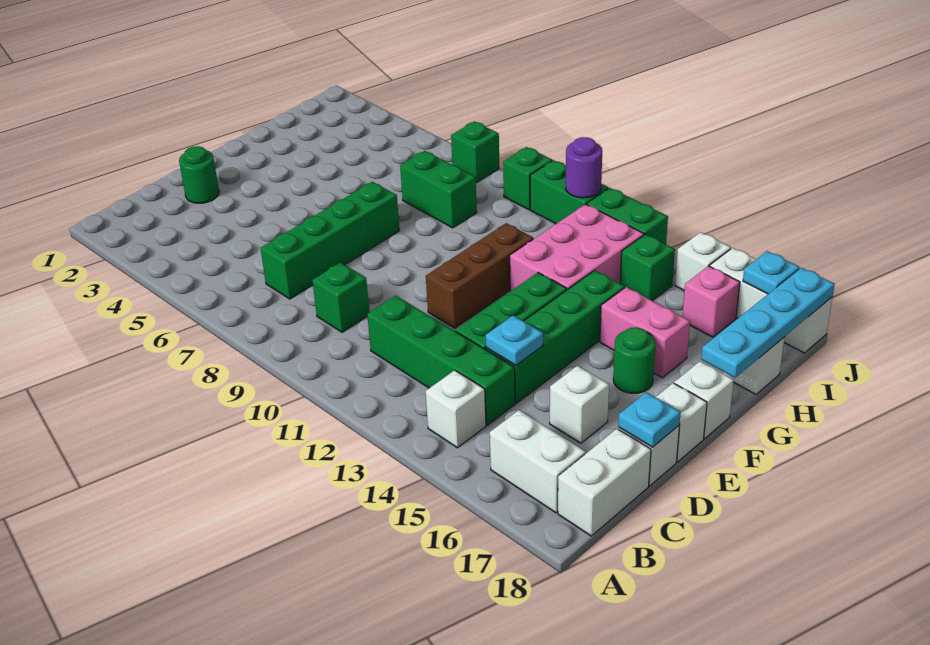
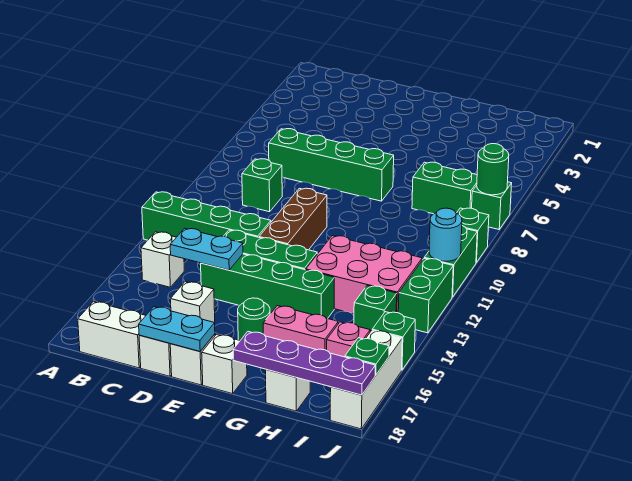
white 1x2 brick [490,410,586,513] -> none
green 1x4 brick [367,296,515,425] -> green 1x4 brick turned to [142,192,271,240]
green 1x1 round brick [179,146,219,203] -> green 1x1 round brick moved to [477,144,509,195]
cyan 1x1 plate [485,316,543,365] -> cyan 1x2 plate [170,228,243,270]
cyan 1x1 plate [618,392,681,447] -> cyan 1x2 plate [139,307,215,351]
brown 1x3 brick [426,223,533,328] -> brown 1x3 brick turned to [259,188,327,250]
pink 1x2 brick [600,287,690,378] -> pink 1x2 brick turned to [263,306,338,350]
cyan 1x4 plate [701,268,835,378] -> purple 1x4 plate [233,332,375,395]
green 1x2 brick [400,151,477,228] -> green 1x2 brick turned to [412,162,477,214]
purple 1x1 round brick [566,137,602,198] -> cyan 1x1 round brick [429,208,462,261]
white 1x1 brick [675,232,731,291] -> green 1x1 brick [372,312,415,370]
cyan 1x1 plate [743,251,799,294] -> green 1x1 plate [345,338,389,375]

